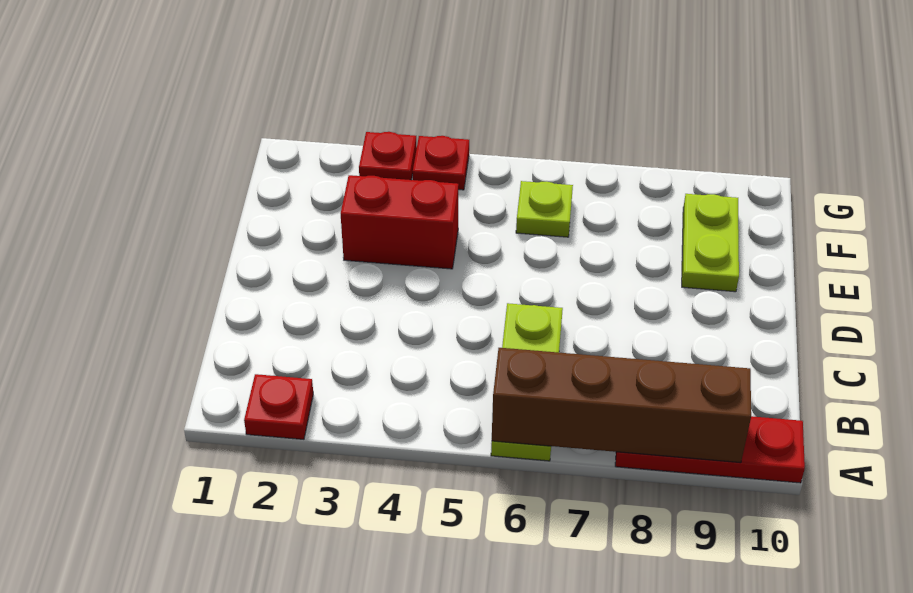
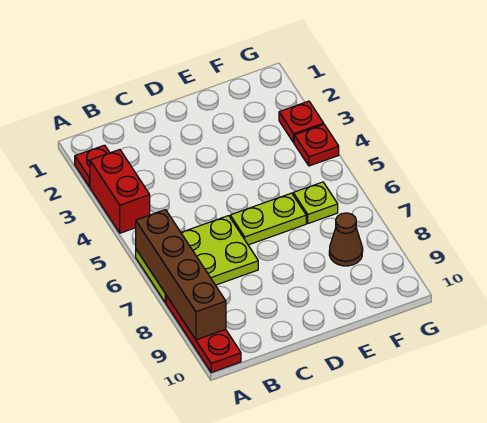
lime 1x3 plate [491,303,563,461] -> lime 2x3 plate [136,216,258,303]
red 1x2 brick [341,175,459,269] -> red 1x2 brick moved to [90,150,150,233]
lime 1x2 plate [682,194,739,292] -> lime 1x2 plate moved to [230,193,306,245]
none -> brown 1x1 cone [329,213,363,266]

